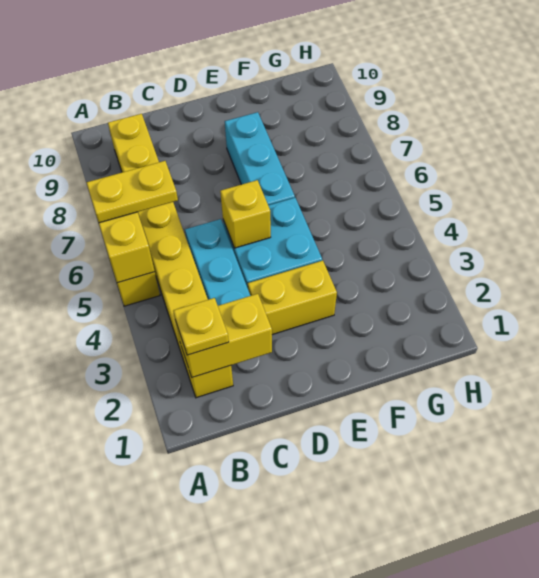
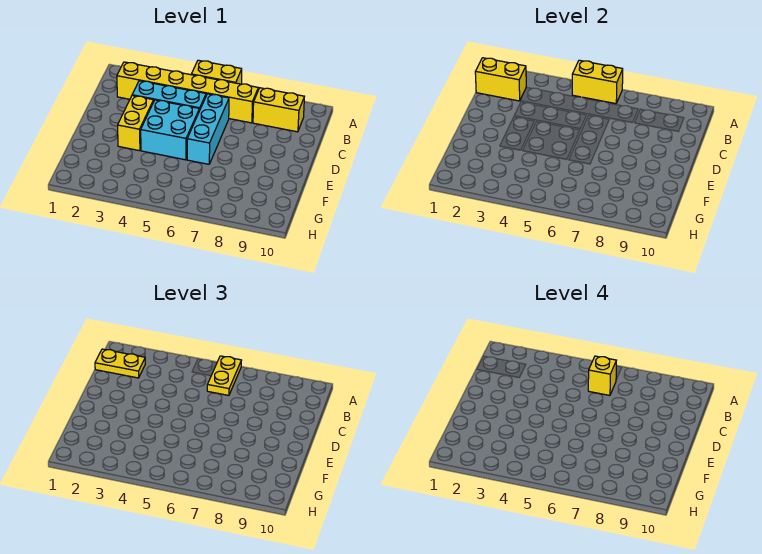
yellow 1x2 brick [176,294,272,377] -> yellow 1x2 brick turned to [475,58,526,101]
yellow 1x1 plate [173,298,229,355] -> yellow 1x2 plate [95,349,145,378]
yellow 1x1 brick [220,180,271,248] -> yellow 1x1 brick moved to [588,356,616,395]
cyan 1x3 brick [225,112,295,205] -> cyan 1x3 brick turned to [187,94,229,164]

